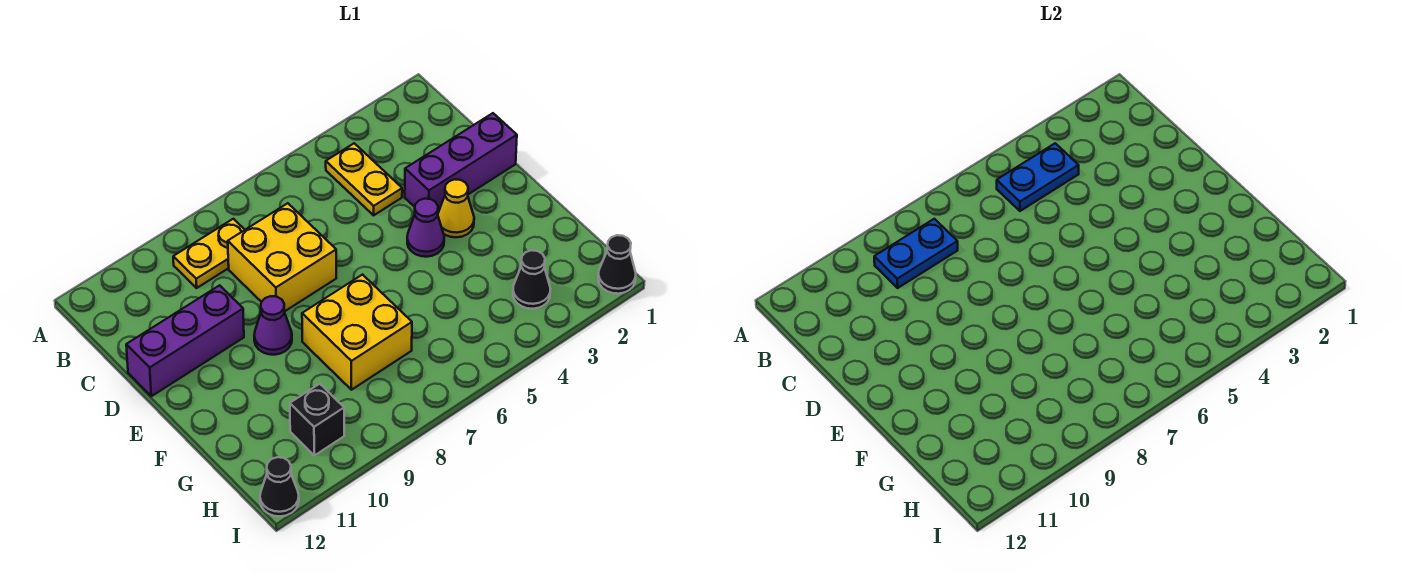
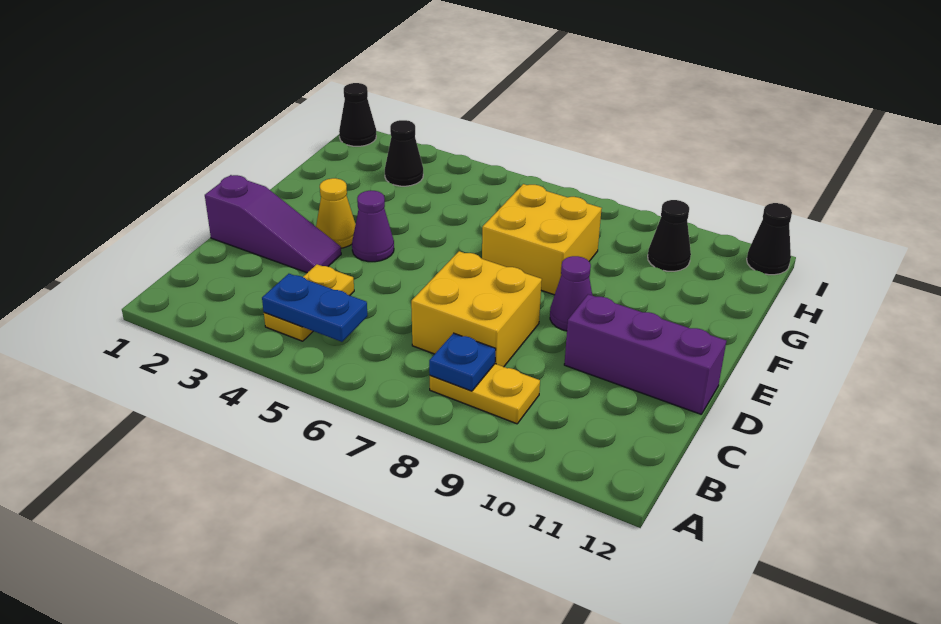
blue 1x2 plate [874,219,958,288] -> blue 1x1 plate [429,333,496,391]
purple 1x3 brick [405,113,517,213] -> purple 1x3 slope [205,175,341,273]
black 1x1 brick [290,384,344,455] -> black 1x1 cone [648,200,691,271]

